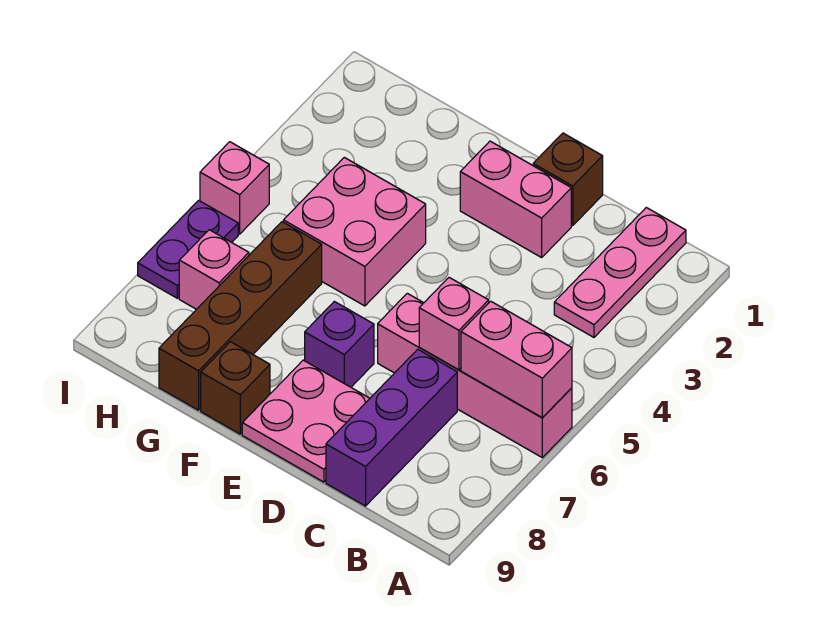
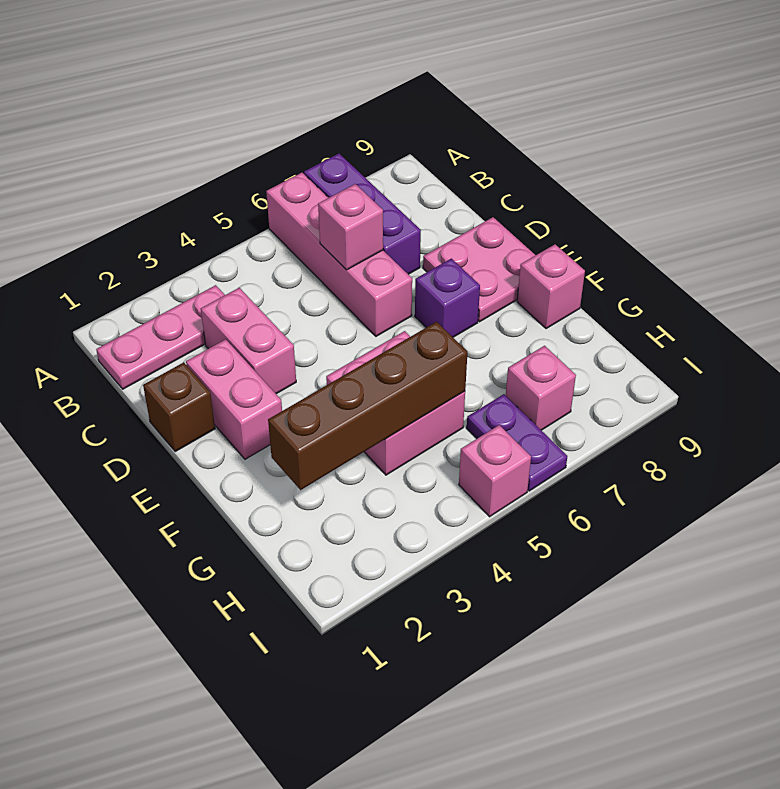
pink 1x2 brick [461,301,572,418] -> pink 1x2 brick moved to [201,288,296,394]
purple 1x3 brick [326,349,457,506] -> purple 1x3 brick turned to [304,154,421,274]
brown 1x1 brick [201,342,270,434] -> pink 1x1 brick [517,244,585,329]
brown 1x4 brick [159,222,322,410] -> brown 1x4 brick moved to [268,322,467,490]
purple 1x2 plate [138,200,238,298] -> purple 1x2 plate turned to [467,394,567,491]

